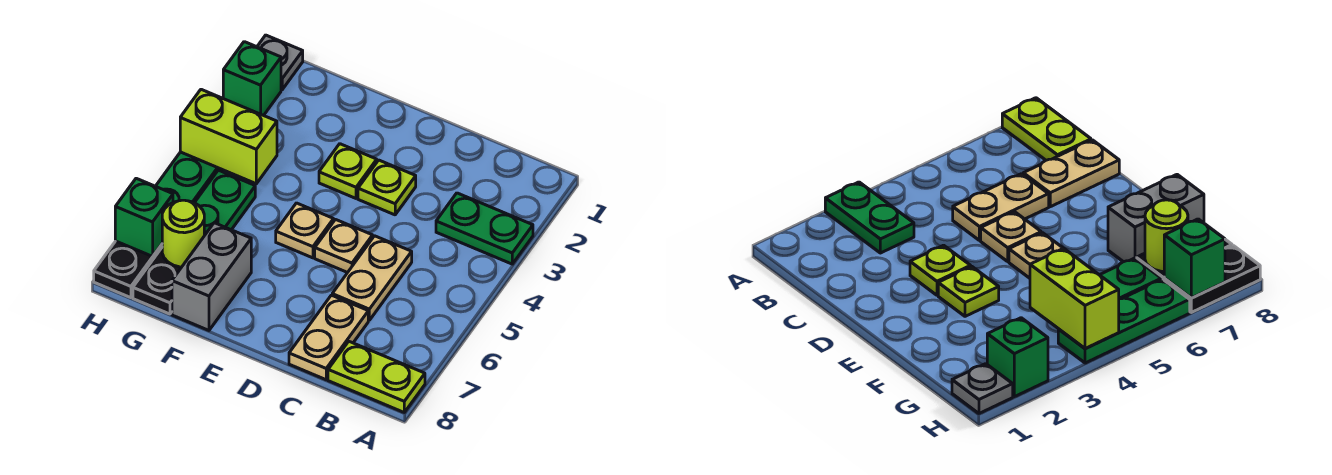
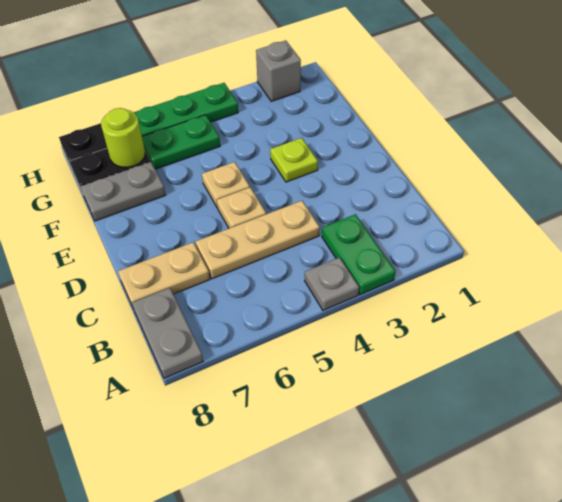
lime 1x2 plate [328,342,425,412] -> grey 1x2 plate [132,288,203,378]
tan 1x2 plate [332,236,412,320] -> tan 1x3 plate [195,201,320,279]
lime 1x1 plate [358,160,416,215] -> none
grey 1x2 brick [172,223,251,330] -> grey 1x2 plate [81,162,166,221]
lime 1x2 brick [180,89,277,184] -> none
grey 1x1 plate [257,35,303,90] -> grey 1x1 plate moved to [305,257,359,310]
green 1x1 brick [223,42,281,116] -> grey 1x1 brick [256,40,301,101]
green 1x1 brick [115,178,173,256] -> none

